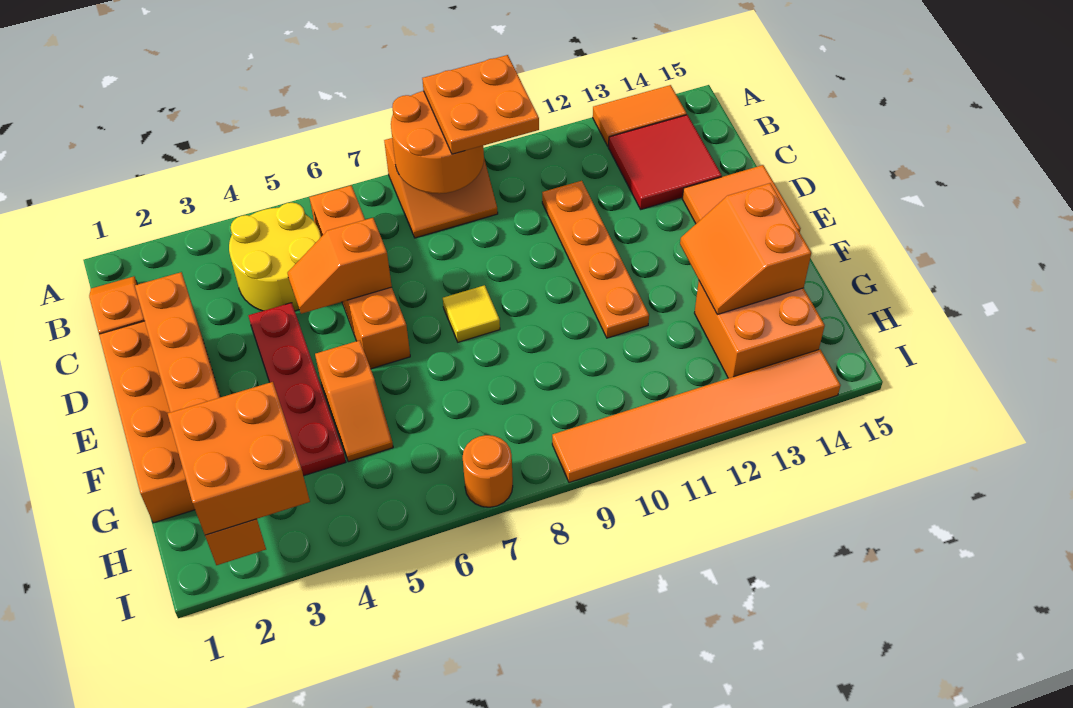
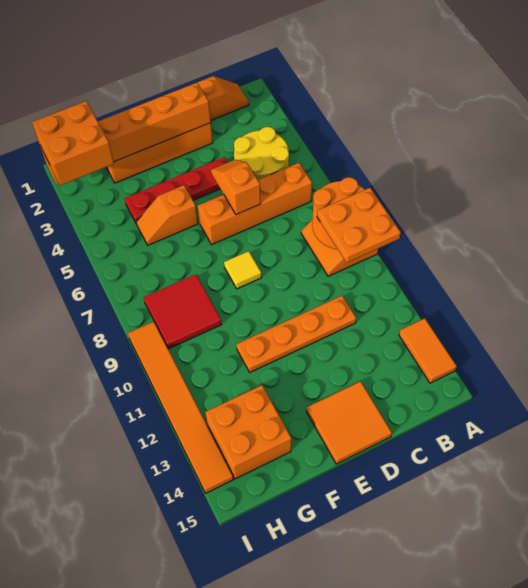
red 2x2 tile [609,115,722,209] -> red 2x2 tile moved to [144,274,222,349]
orange 2x2 slope [680,183,811,314] -> none
orange 1x1 round brick [463,435,513,507] -> none

